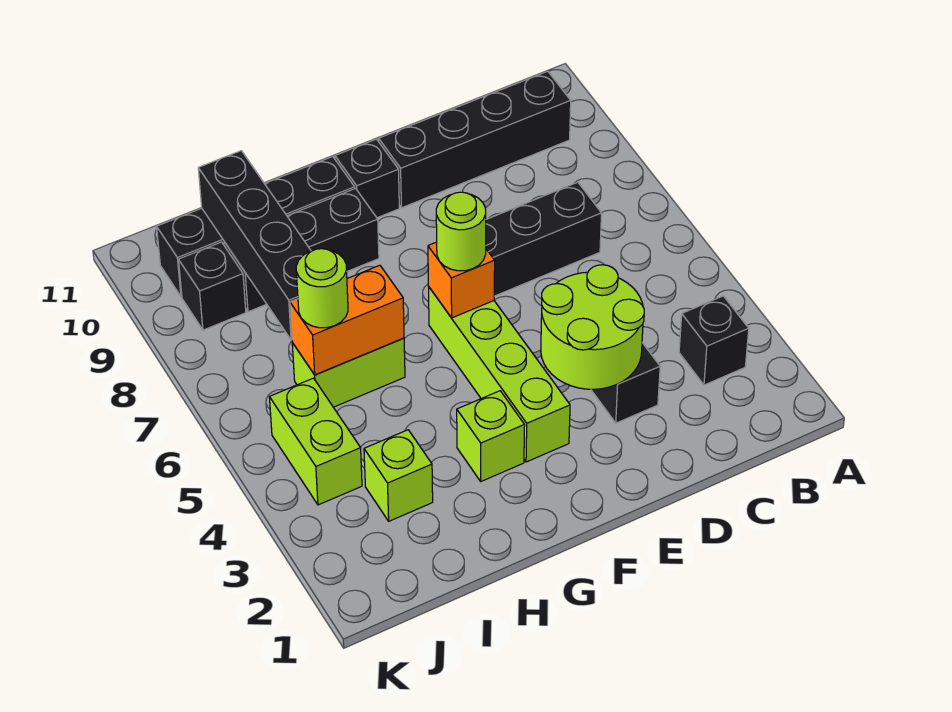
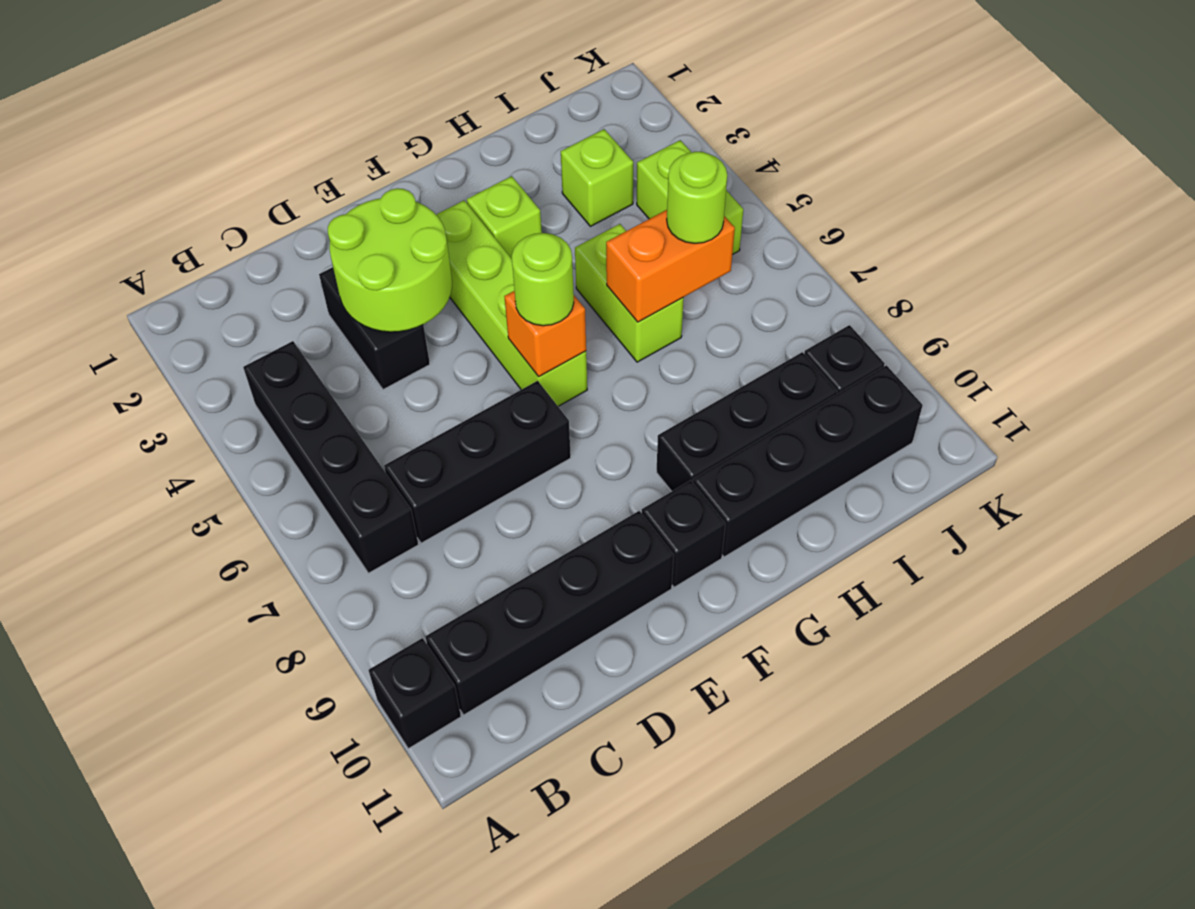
black 1x1 brick [679,296,749,385] -> black 1x1 brick moved to [369,638,461,749]
lime 1x2 brick [292,338,405,407] -> lime 1x2 brick turned to [575,224,684,362]
black 1x4 brick [198,151,311,340] -> black 1x4 brick moved to [243,341,419,573]

